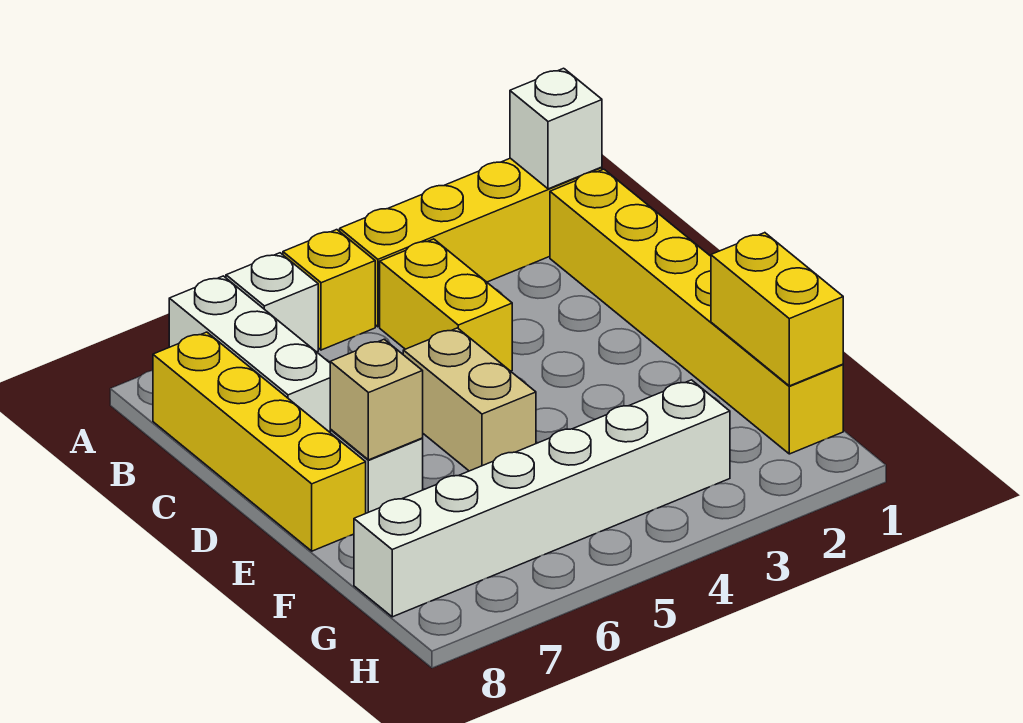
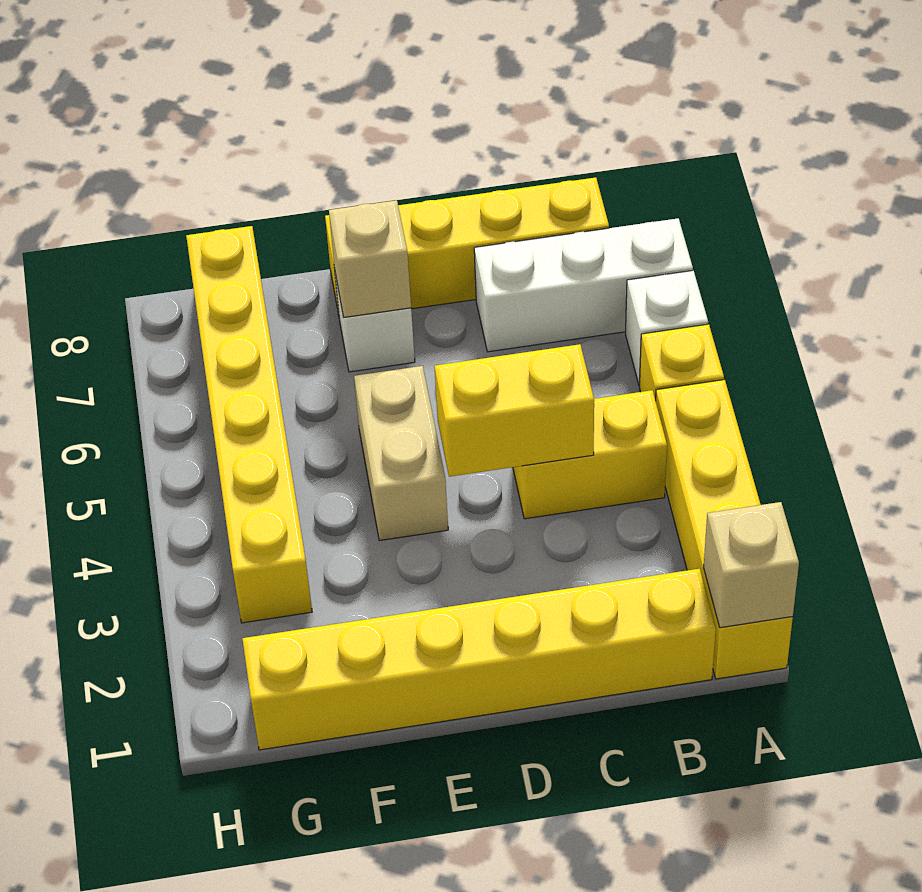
white 1x1 brick [510,68,602,189] -> tan 1x1 brick [704,502,799,628]
tan 1x2 brick [403,328,536,471] -> tan 1x2 brick turned to [354,366,448,541]
yellow 1x2 brick [711,233,843,386] -> yellow 1x2 brick moved to [435,344,594,477]
white 1x6 brick [354,380,730,617] -> yellow 1x6 brick [186,226,312,623]

